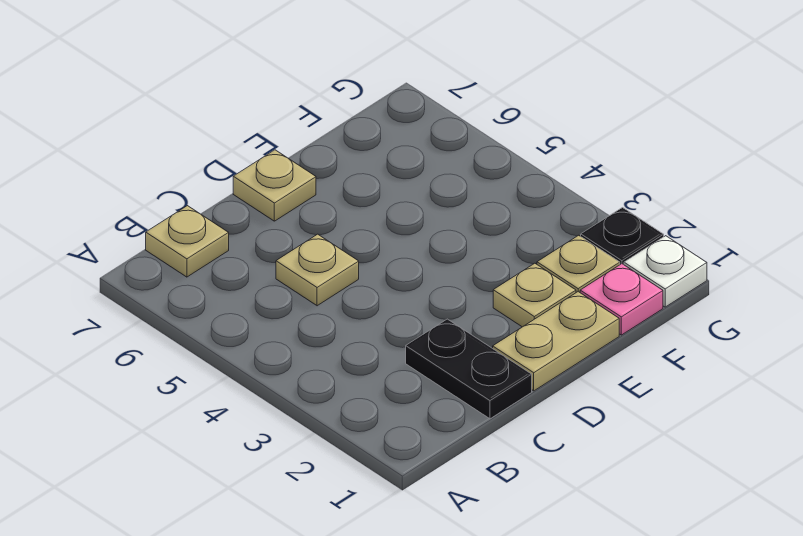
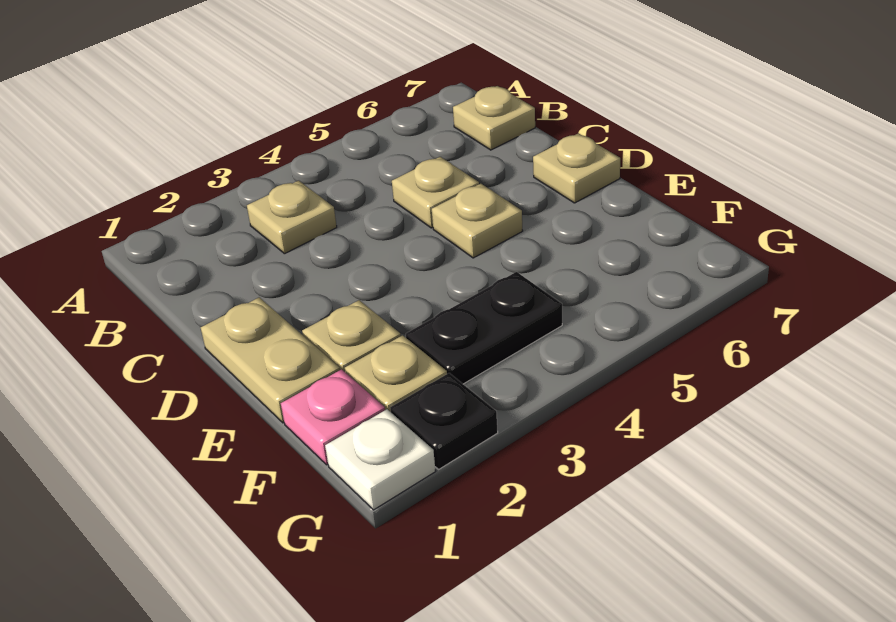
none -> tan 1x1 plate [247,181,337,254]
black 1x2 plate [406,319,532,419] -> black 1x2 plate moved to [406,272,562,384]
none -> tan 1x1 plate [432,184,523,258]

